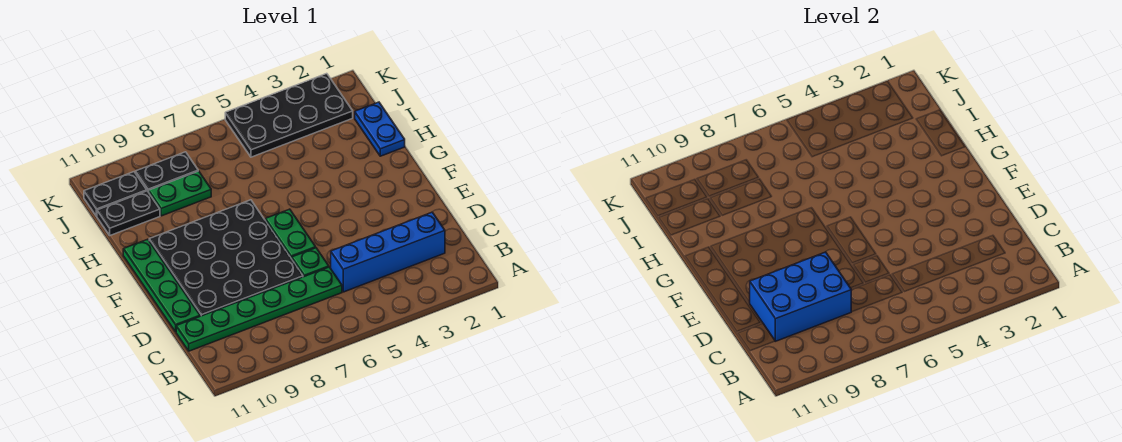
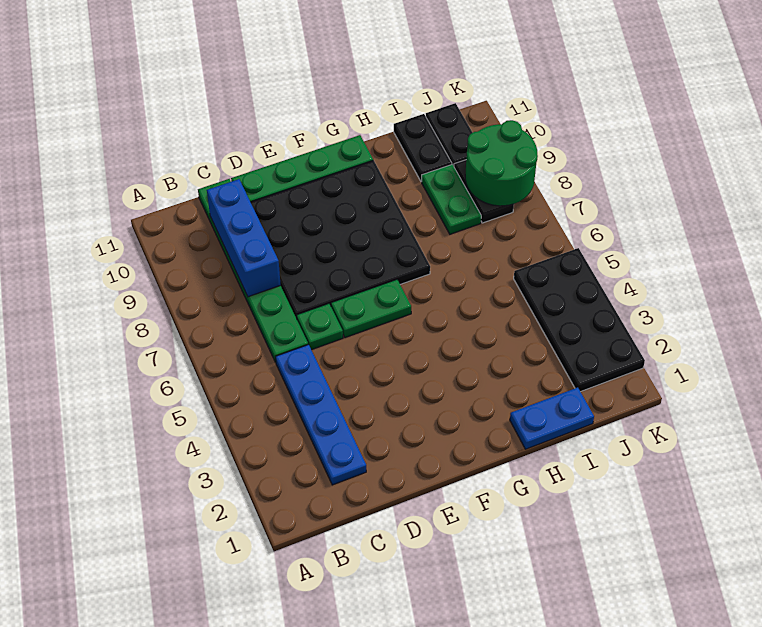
blue 1x4 brick [331,212,445,292] -> blue 1x4 plate [276,345,366,485]
blue 2x3 brick [749,252,851,341] -> blue 1x3 brick [207,179,281,297]
none -> green 2x2 round brick [465,120,538,206]

